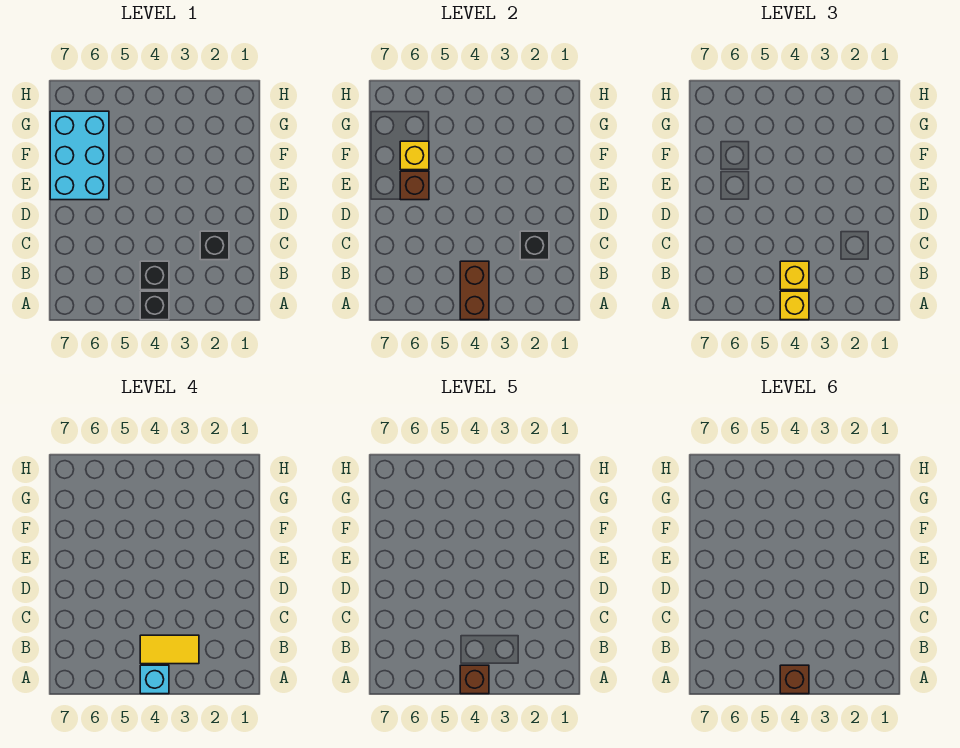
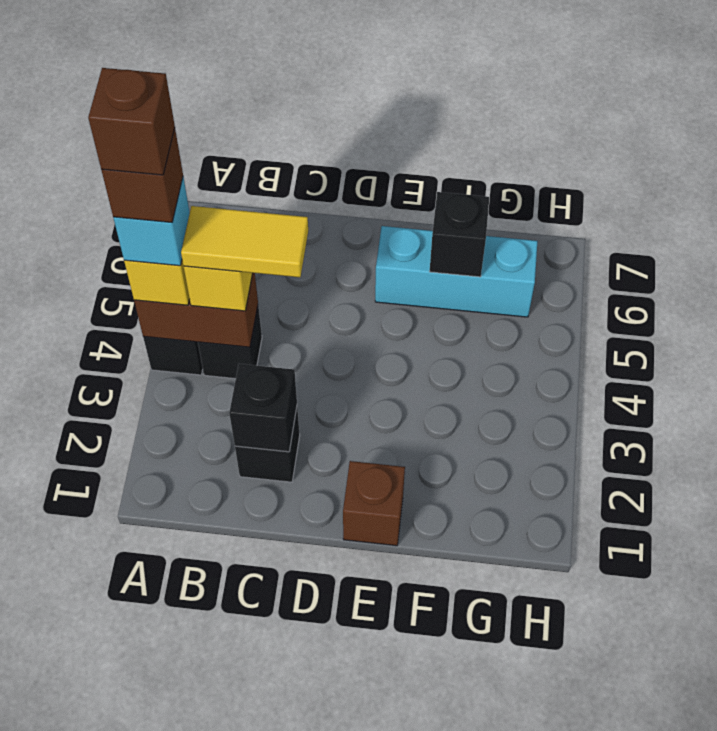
yellow 1x2 tile [140,635,199,664] -> yellow 1x2 tile turned to [181,206,308,277]
cyan 2x3 brick [50,111,109,200] -> cyan 1x3 brick [375,226,538,317]
brown 1x1 brick [400,171,429,200] -> brown 1x1 brick moved to [343,461,405,546]
yellow 1x1 brick [400,141,429,170] -> black 1x1 brick [430,192,489,277]

